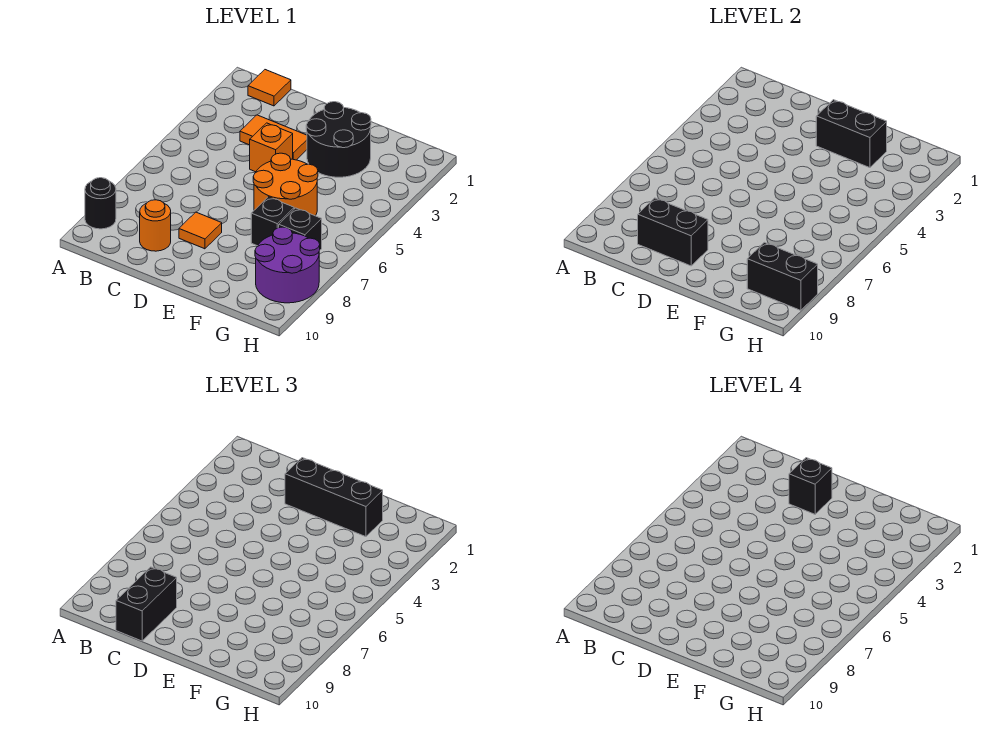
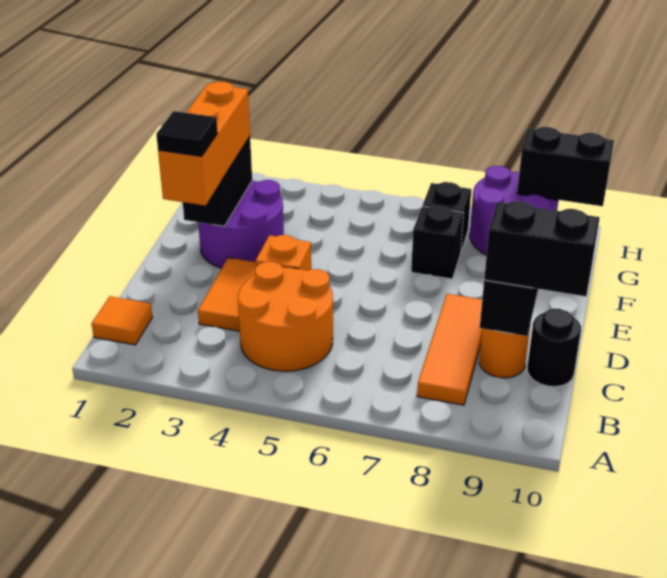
black 1x1 round brick [85,178,116,229] -> black 1x1 round brick moved to [527,309,581,387]
black 1x3 brick [285,458,383,537] -> orange 1x3 brick [158,82,250,206]
black 1x1 brick [789,458,832,514] -> black 1x1 tile [156,111,218,156]
orange 1x1 tile [179,212,222,249] -> orange 1x3 tile [417,294,482,405]
black 2x2 round brick [306,102,371,177] -> purple 2x2 round brick [198,180,284,268]
orange 2x2 round brick [253,153,318,216] -> orange 2x2 round brick moved to [238,262,333,371]
black 1x2 brick [747,242,818,310] -> black 1x2 brick turned to [517,127,614,206]

